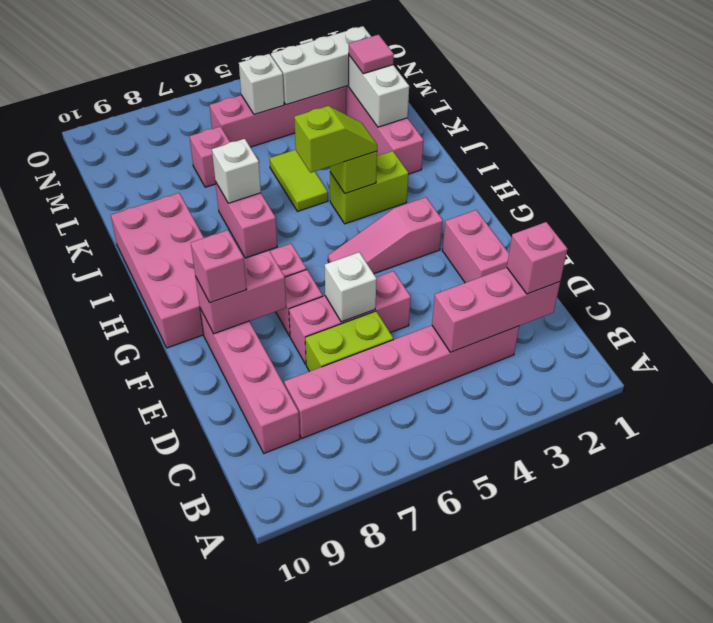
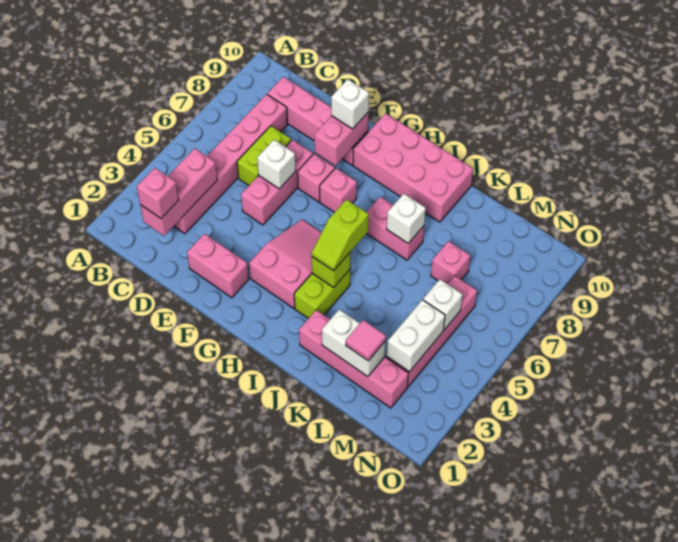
pink 1x1 brick [191,230,247,303] -> white 1x1 brick [331,79,369,129]
pink 1x3 slope [328,197,443,274] -> pink 2x3 slope [249,220,322,308]
lime 1x2 tile [270,150,328,211] -> none
white 1x3 brick [271,26,371,105] -> white 1x2 brick [387,300,445,372]

